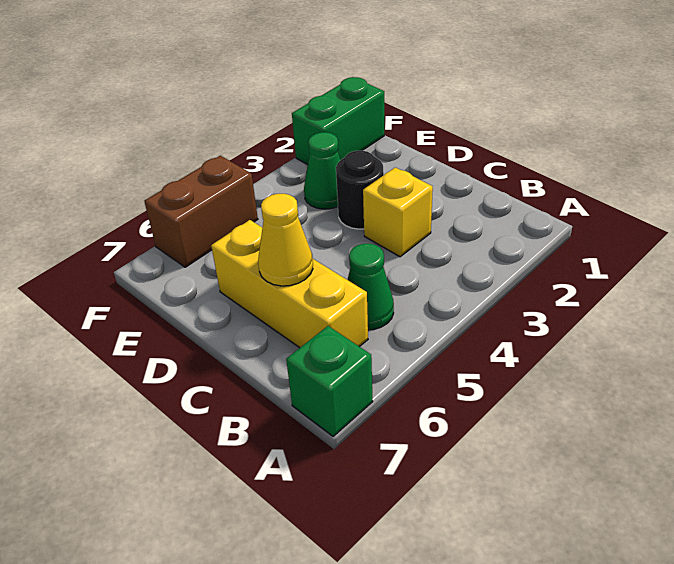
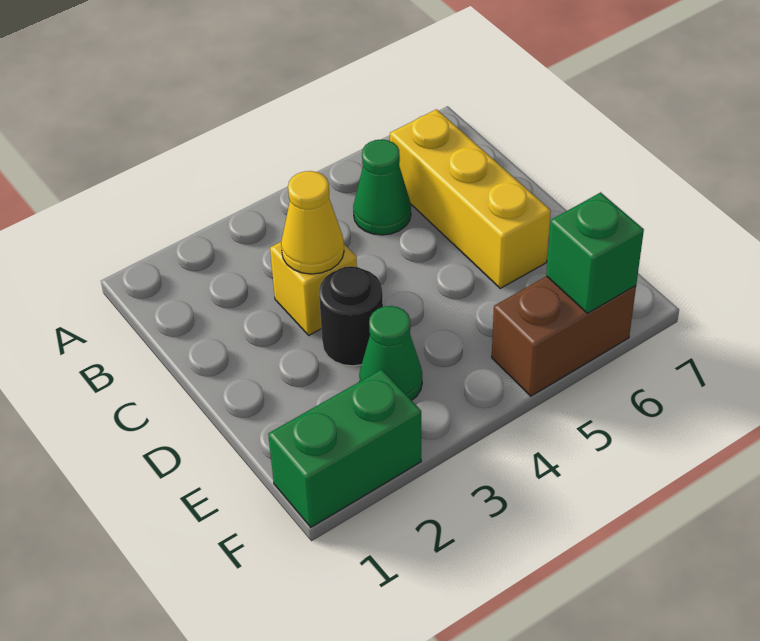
green 1x1 brick [286,326,373,436] -> green 1x1 brick moved to [546,192,644,313]
yellow 1x1 cone [258,194,313,286] -> yellow 1x1 cone moved to [281,171,344,274]

